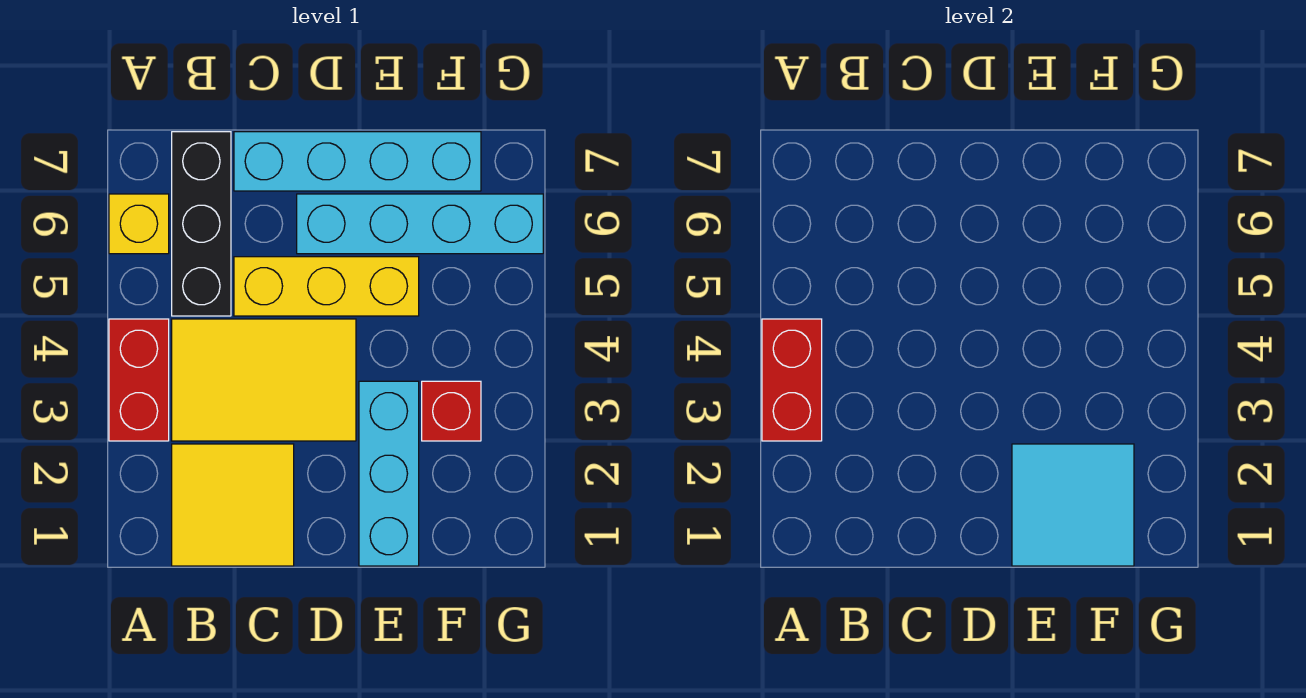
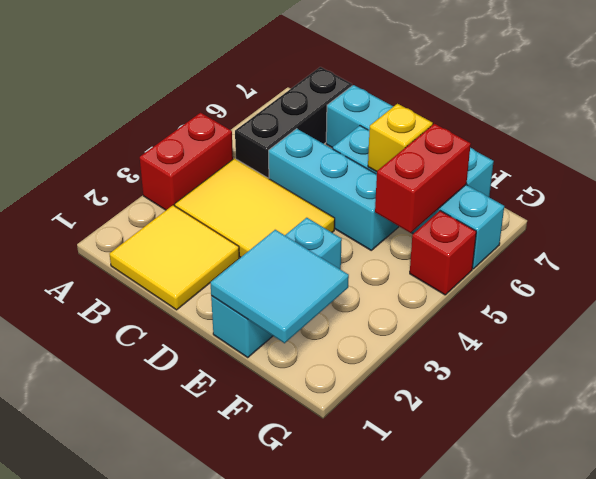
red 1x2 brick [762,319,822,441] -> red 1x2 brick moved to [375,124,471,233]
yellow 1x1 brick [109,194,169,254] -> yellow 1x1 brick moved to [368,104,433,172]
yellow 1x3 brick [234,257,419,316] -> cyan 1x3 brick [269,129,399,250]
red 1x1 brick [422,381,481,441] -> red 1x1 brick moved to [410,211,476,295]

